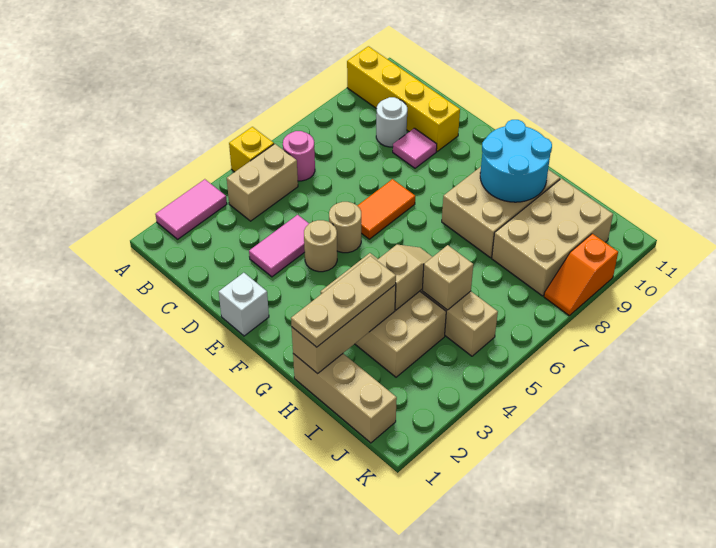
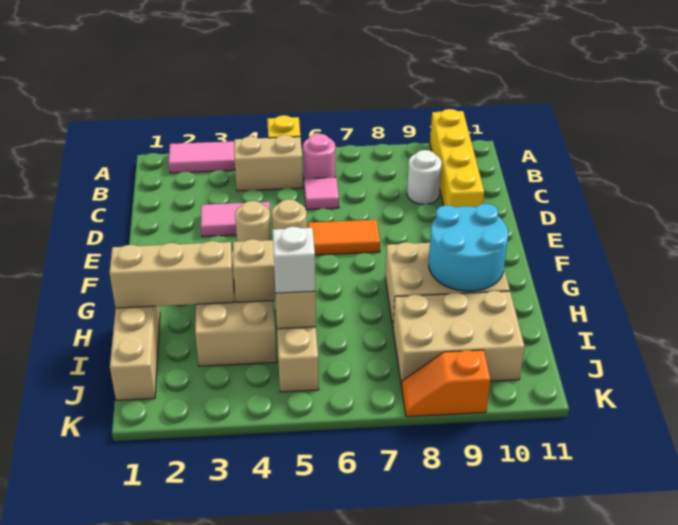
pink 1x1 tile [393,128,437,168] -> pink 1x1 tile moved to [304,178,339,210]
white 1x1 brick [219,273,269,336] -> white 1x1 brick moved to [273,227,315,293]
tan 1x3 plate [291,256,396,347] -> none

